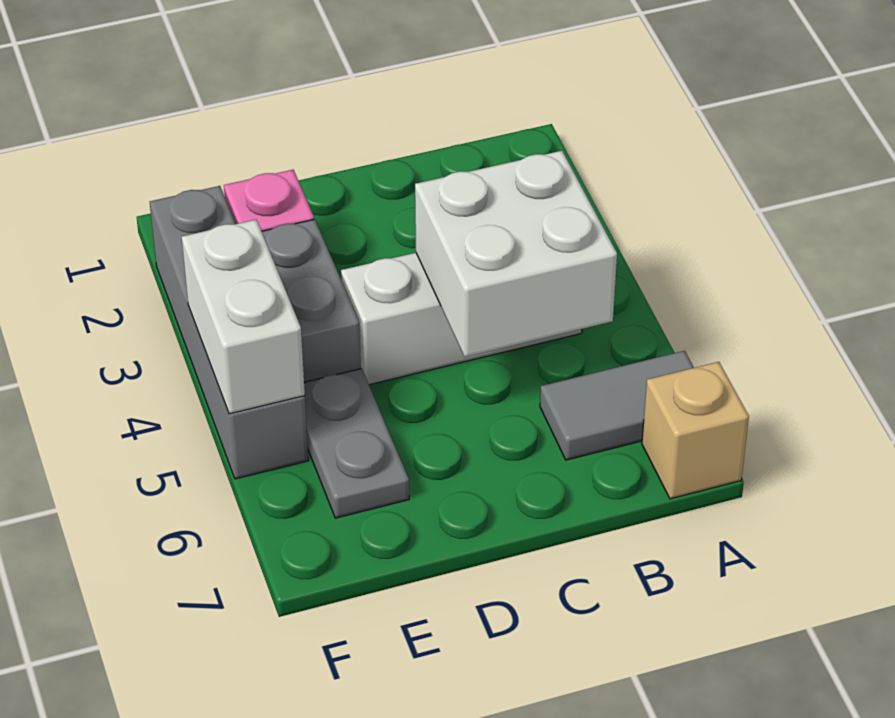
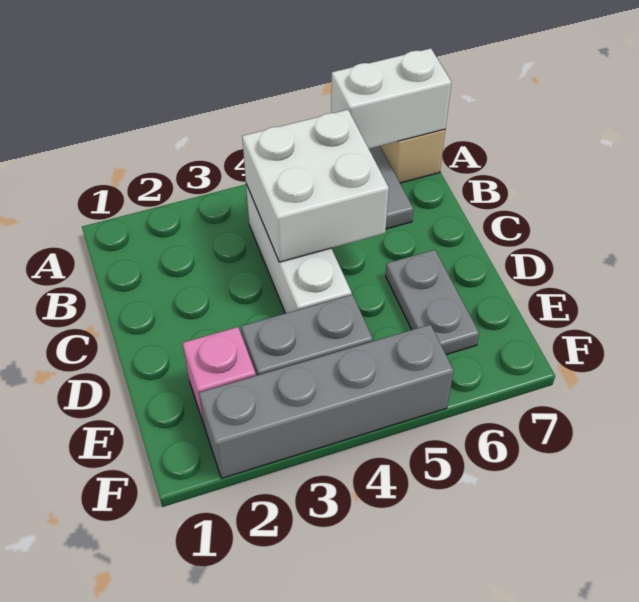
grey 1x2 plate [304,369,409,518] -> grey 1x2 plate turned to [386,250,479,355]
white 1x2 brick [182,220,305,414] -> white 1x2 brick moved to [331,48,452,149]

